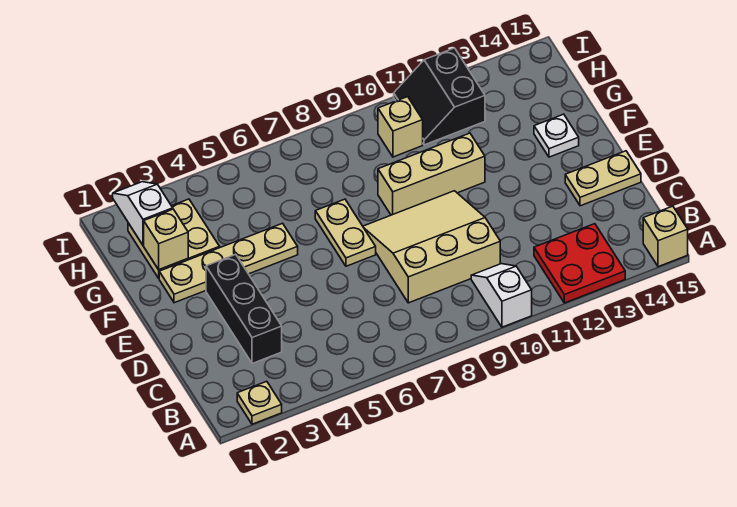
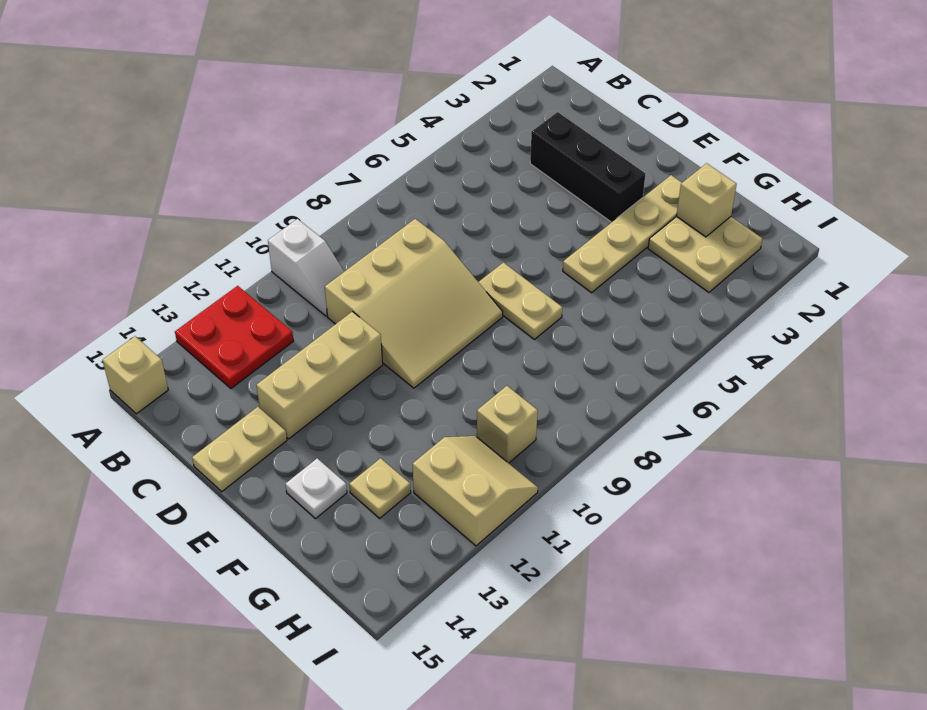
tan 1x1 plate [237,381,282,424] -> tan 1x1 plate moved to [349,458,411,518]
tan 1x3 brick [378,133,485,215] -> tan 1x3 brick moved to [256,312,383,439]
white 1x2 slope [113,182,173,245] -> none
black 2x2 slope [394,48,485,145] -> tan 2x2 slope [413,436,538,546]

